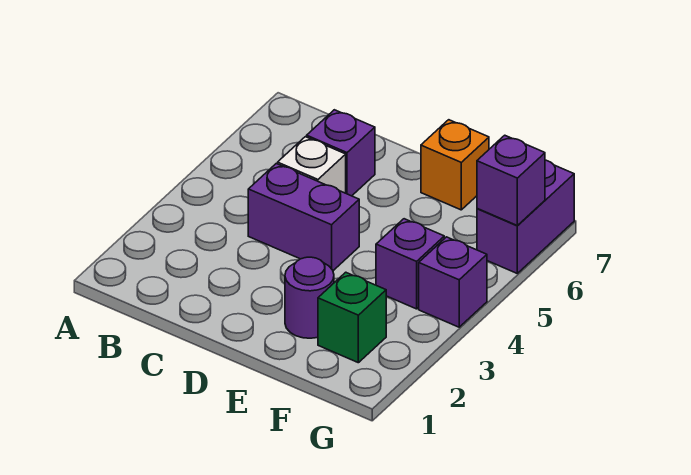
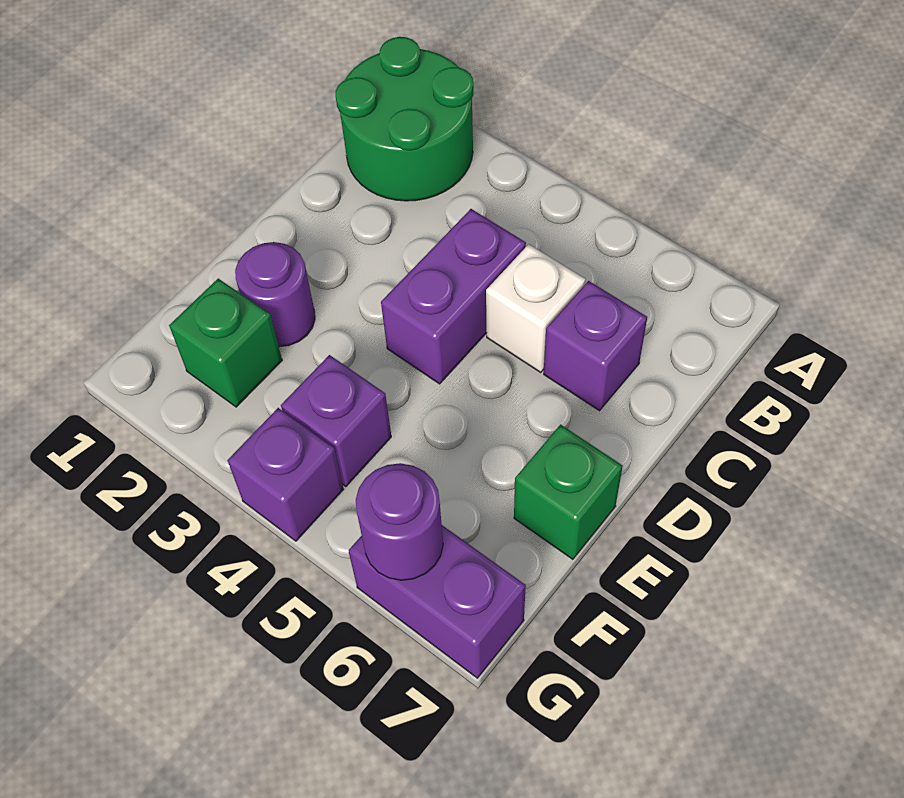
none -> green 2x2 round brick [336,37,473,201]
orange 1x1 brick [421,120,489,210] -> green 1x1 brick [514,425,623,559]
purple 1x1 brick [477,135,545,226] -> purple 1x1 round brick [356,463,443,580]

